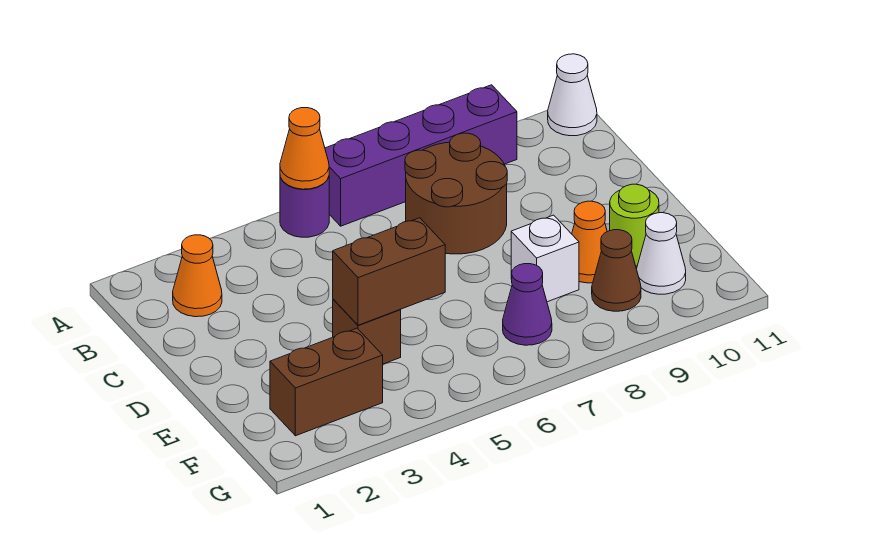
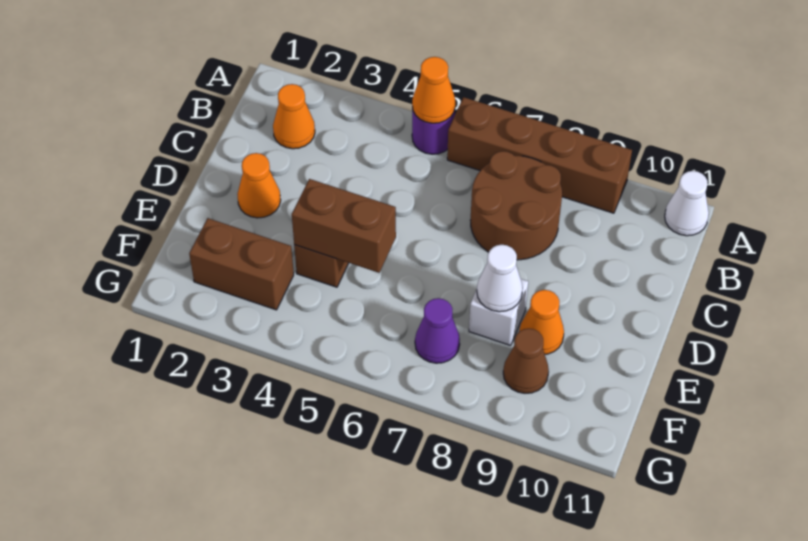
purple 1x4 brick [325,85,517,226] -> brown 1x4 brick [447,97,632,213]
none -> orange 1x1 cone [237,153,281,218]
lime 1x1 round brick [610,184,659,266] -> none
white 1x1 cone [637,213,686,294] -> white 1x1 cone moved to [477,245,523,312]

